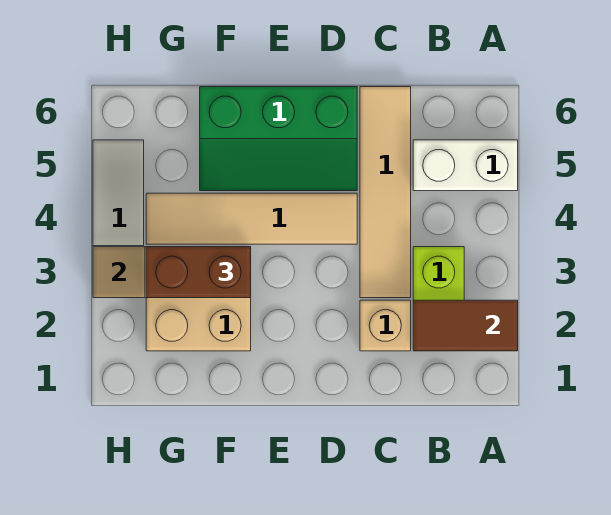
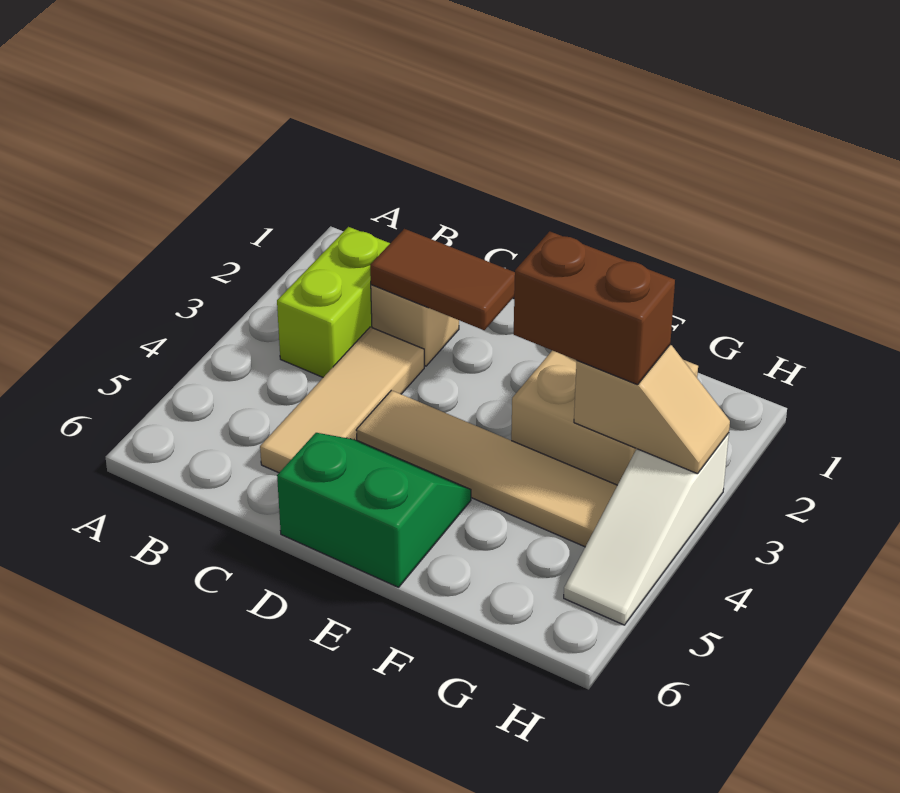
brown 1x2 tile [413,300,518,351] -> brown 1x2 tile moved to [370,229,515,330]
white 1x2 brick [413,140,518,191] -> none
tan 1x4 tile [360,87,411,298] -> tan 1x3 tile [260,327,424,473]
green 2x3 slope [200,87,357,191] -> green 2x2 slope [277,433,471,587]

